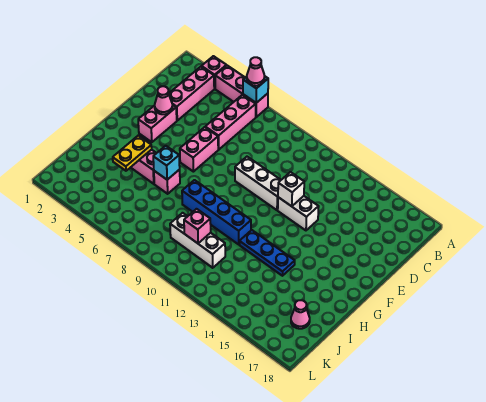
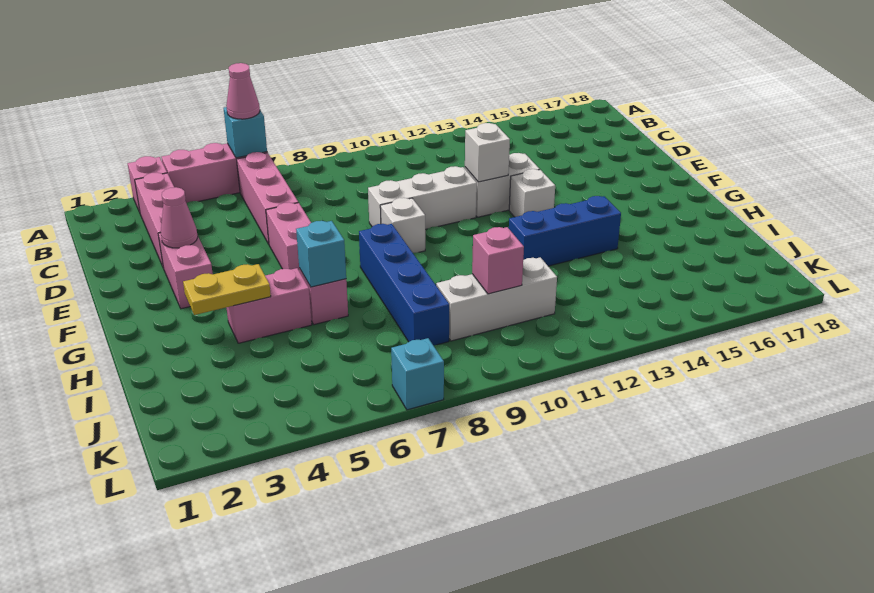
none -> white 1x1 brick [380,198,425,253]
none -> white 1x1 brick [509,169,555,217]
yellow 1x2 plate [113,136,152,171] -> yellow 1x2 plate turned to [183,264,271,315]
blue 1x4 brick [182,180,251,244] -> blue 1x4 brick turned to [359,224,449,346]
blue 1x3 plate [240,230,295,276] -> blue 1x3 brick [509,196,621,266]
pink 1x1 cone [291,300,310,329] -> none
none -> cyan 1x1 brick [391,338,444,410]

